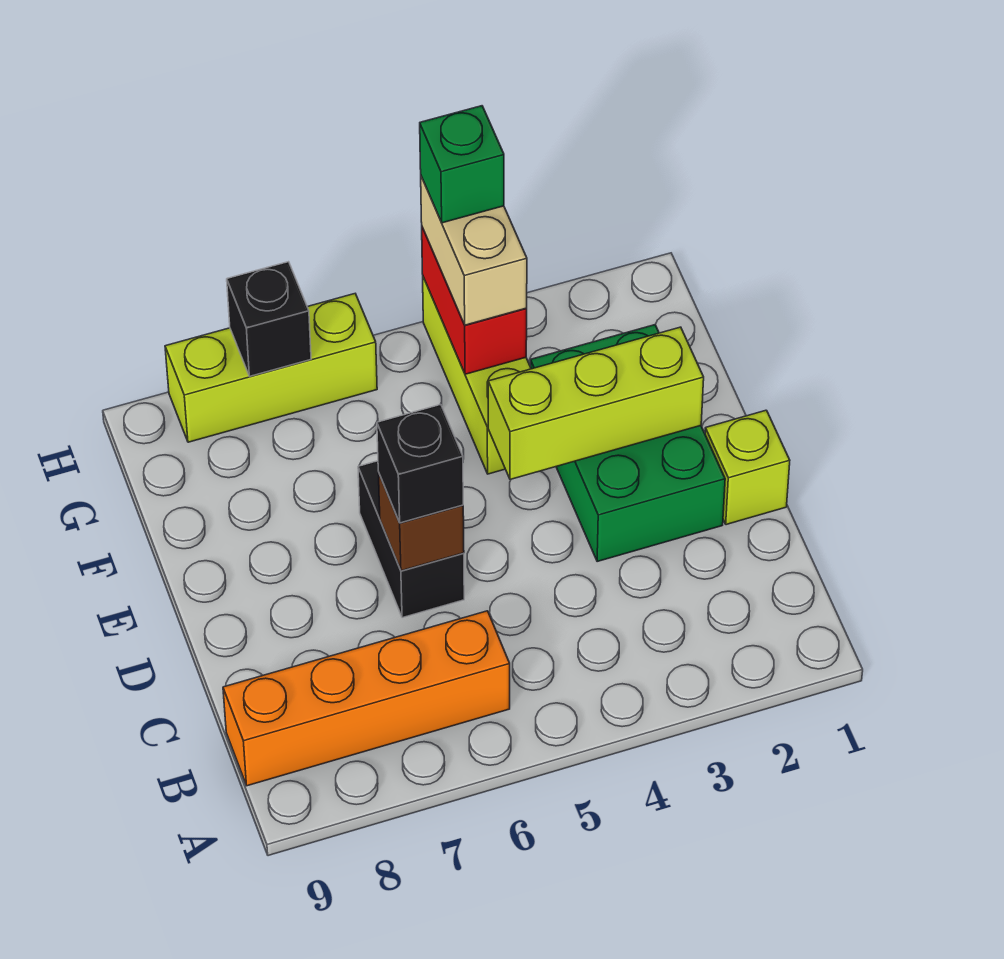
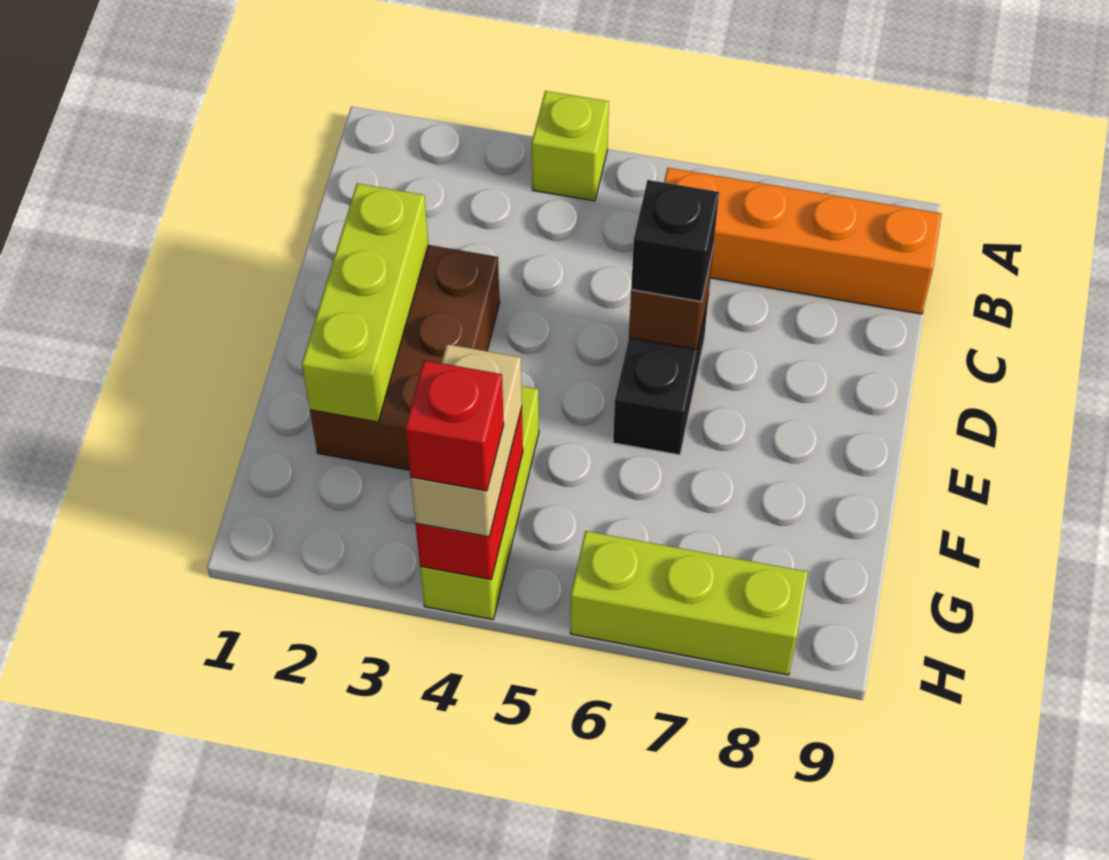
lime 1x1 brick [705,410,790,525] -> lime 1x1 brick moved to [532,91,609,201]
green 2x3 brick [531,325,725,561] -> brown 2x3 brick [310,245,500,470]
lime 1x3 brick [488,327,704,479] -> lime 1x3 brick turned to [302,184,428,422]
green 1x1 brick [420,106,504,223] -> red 1x1 brick [405,360,504,491]
black 1x1 brick [227,262,311,376] -> none

